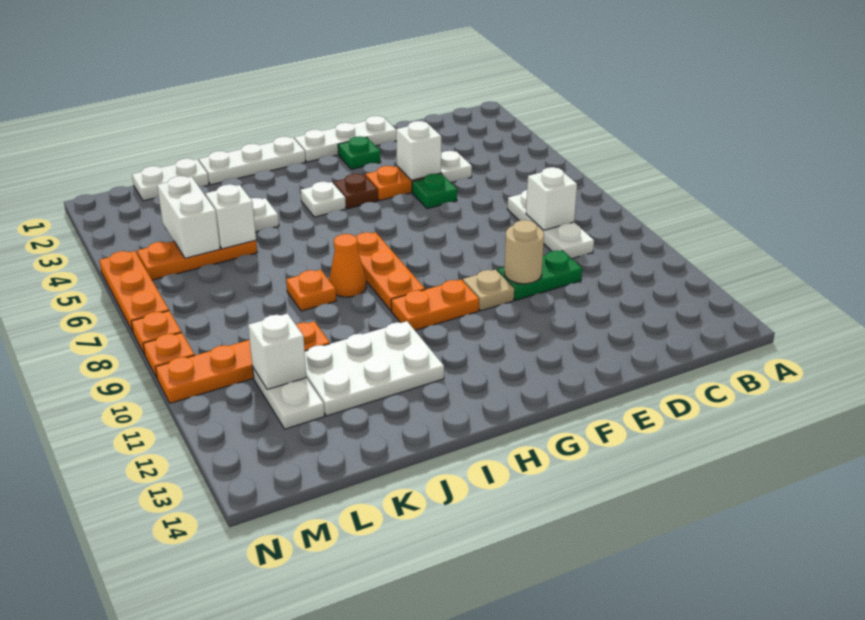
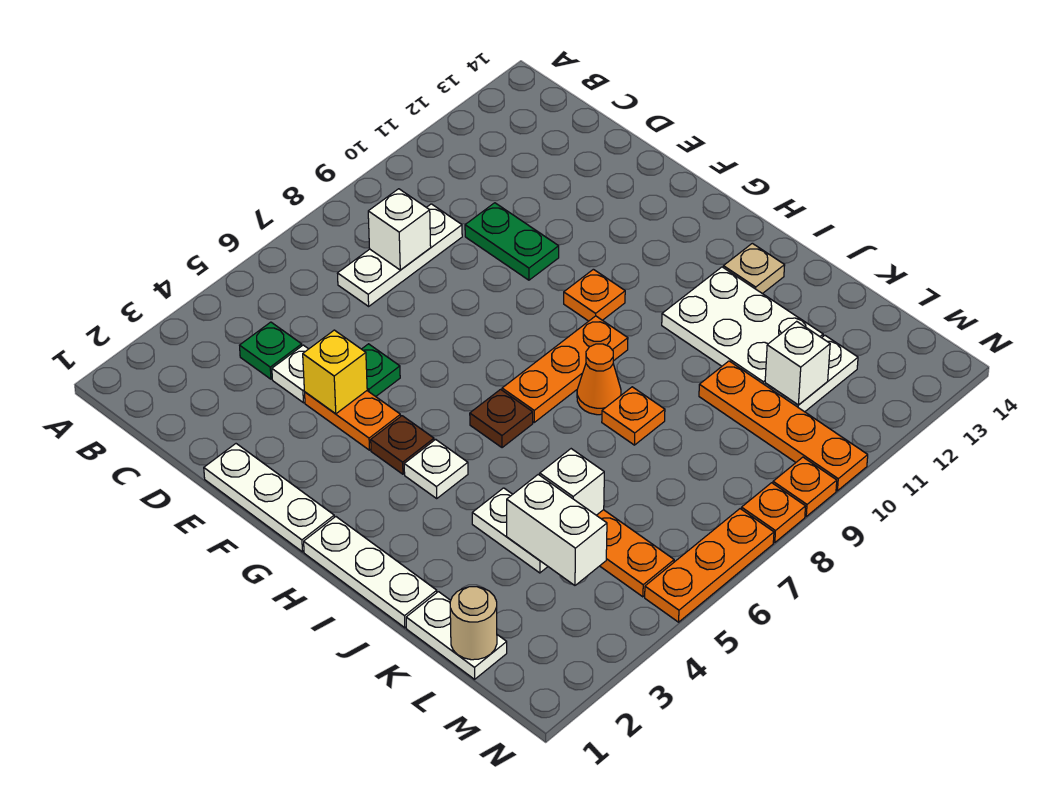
white 1x1 brick [396,121,441,180] -> yellow 1x1 brick [303,330,367,414]
tan 1x1 round brick [504,220,544,284] -> tan 1x1 round brick moved to [450,587,497,660]
green 1x1 plate [338,136,381,169] -> green 1x1 plate moved to [240,322,302,379]
tan 1x1 plate [463,270,514,311] -> tan 1x1 plate moved to [723,243,785,294]
orange 1x2 plate [391,280,479,330] -> orange 1x1 plate [564,269,625,321]
none -> brown 1x1 plate [470,389,533,448]
white 1x2 brick [157,176,220,258] -> white 1x2 brick turned to [507,475,607,585]

